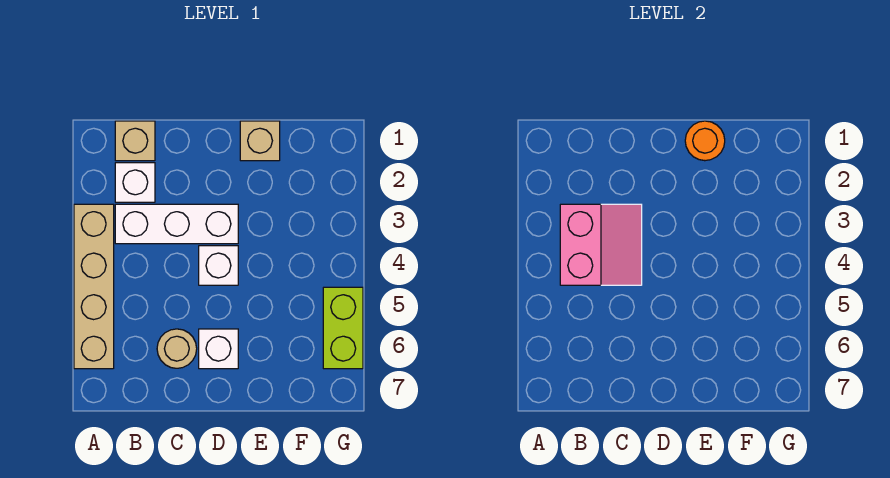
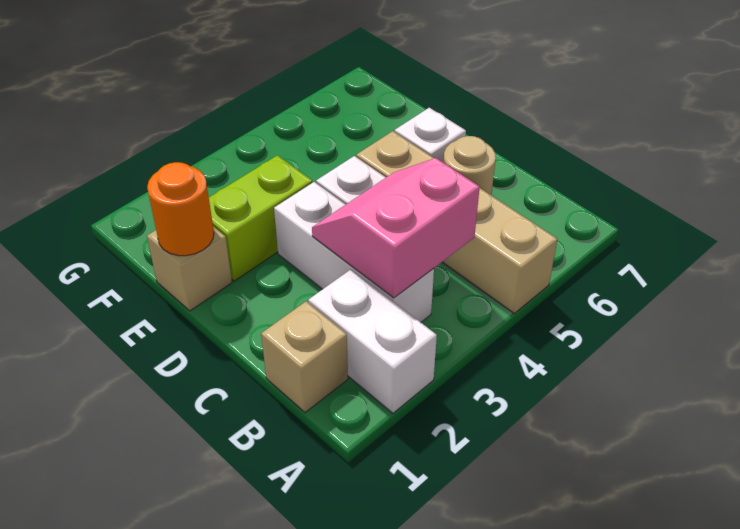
tan 1x4 brick [74,204,114,369] -> tan 1x4 brick turned to [356,131,557,313]
white 1x1 brick [115,163,155,202] -> white 1x2 brick [308,270,437,413]
lime 1x2 brick [323,287,363,369] -> lime 1x2 brick moved to [209,155,312,281]

